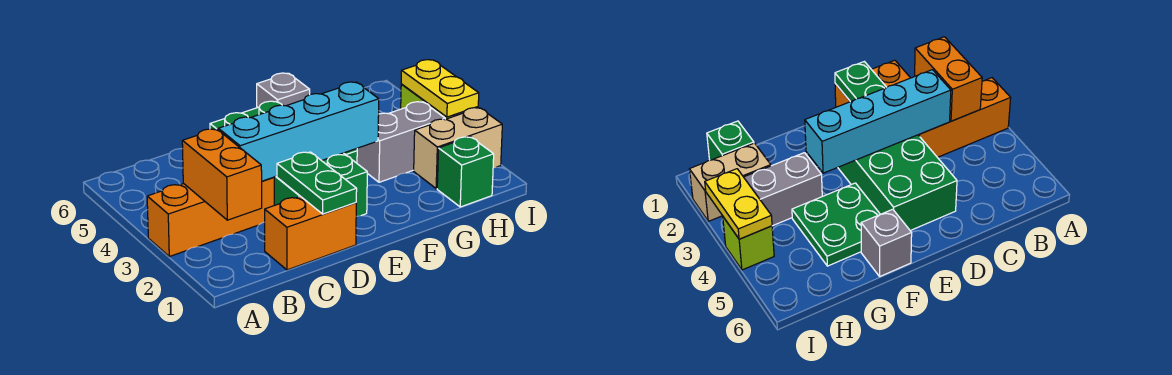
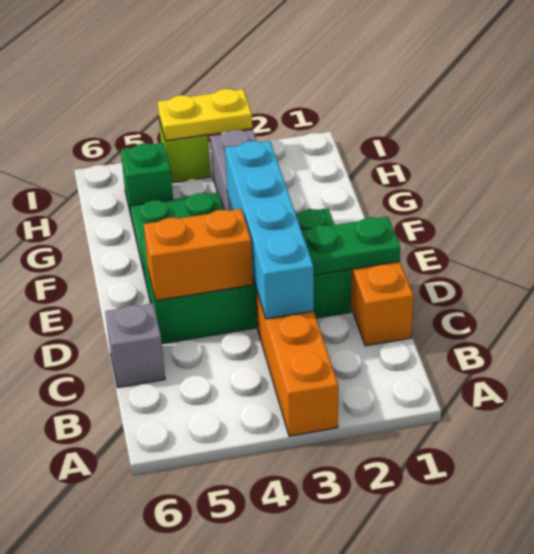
orange 1x2 brick [182,129,262,220] -> orange 1x2 brick moved to [144,209,253,301]
grey 1x1 brick [257,73,310,108] -> grey 1x1 brick moved to [105,303,165,387]
green 1x1 brick [437,137,494,207] -> green 1x1 brick moved to [121,143,173,214]
tan 1x2 brick [414,108,502,189] -> none

